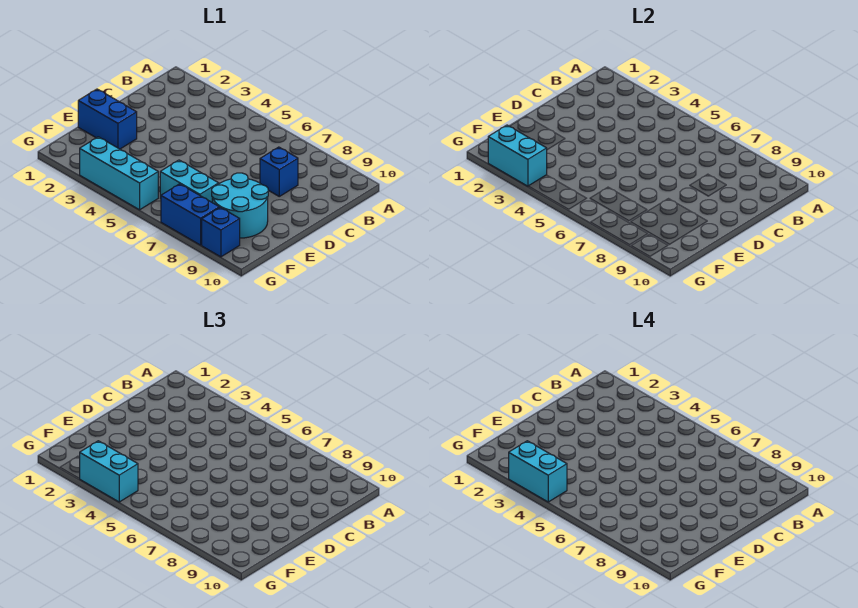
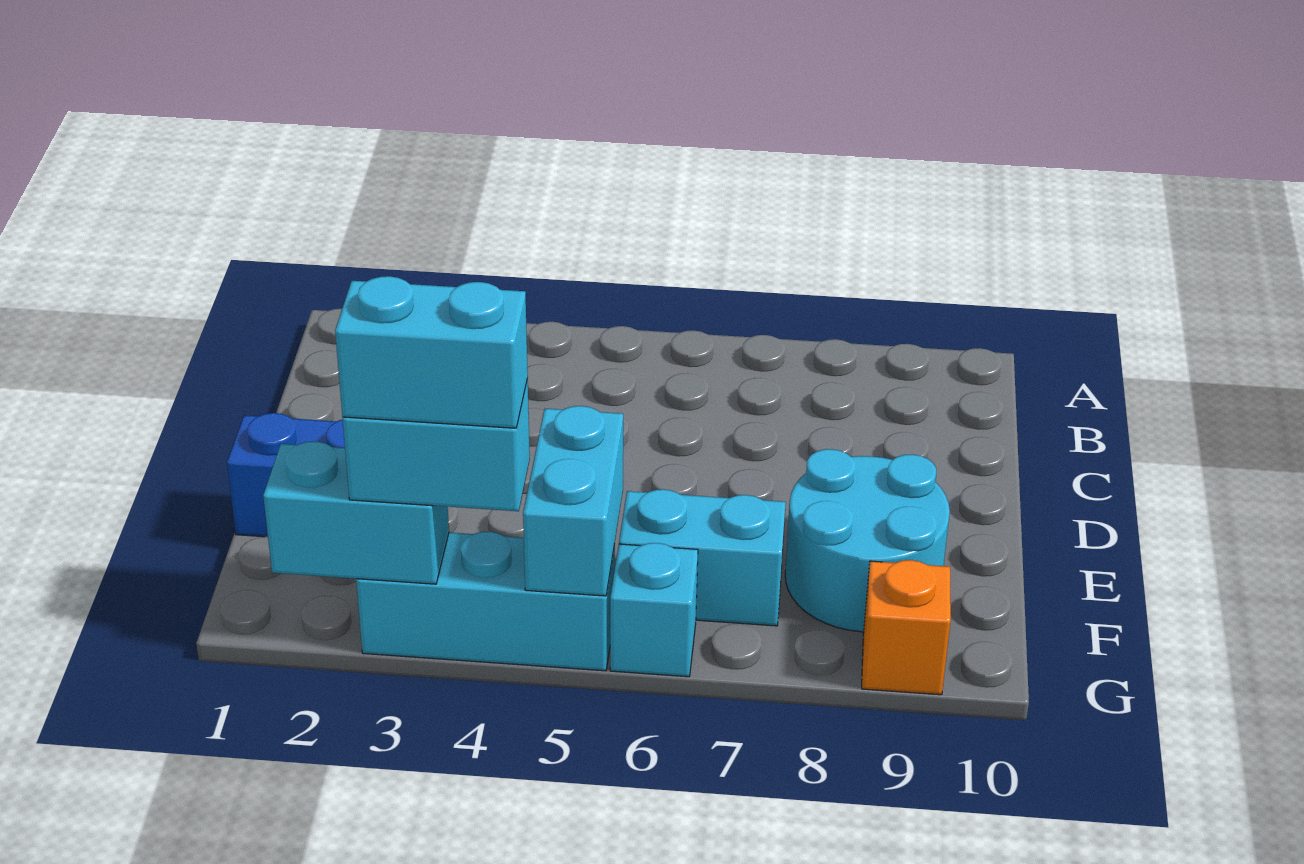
blue 1x1 brick [260,147,298,196] -> none
none -> cyan 1x2 brick [523,406,623,596]
none -> cyan 1x1 brick [610,543,698,677]
blue 1x2 brick [161,184,219,245] -> none
blue 1x1 brick [202,207,240,257] -> orange 1x1 brick [862,560,951,695]

